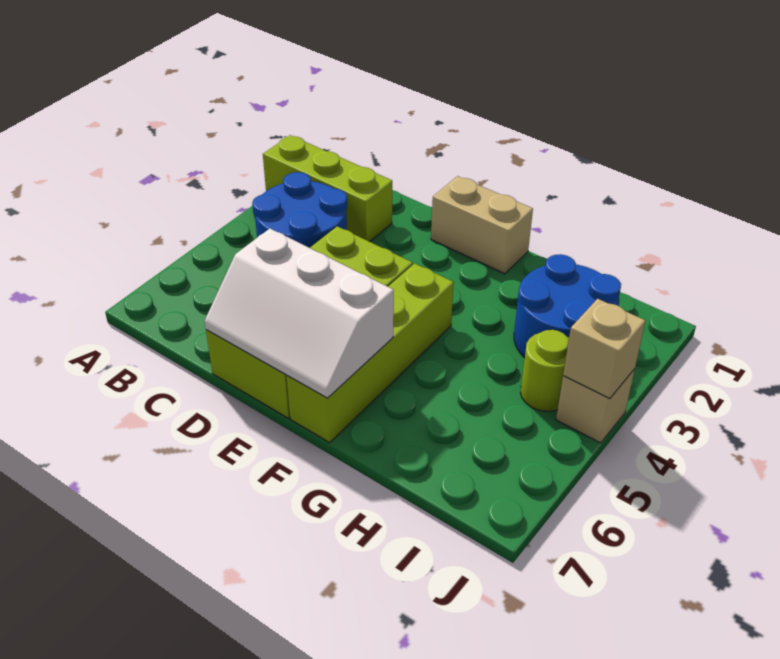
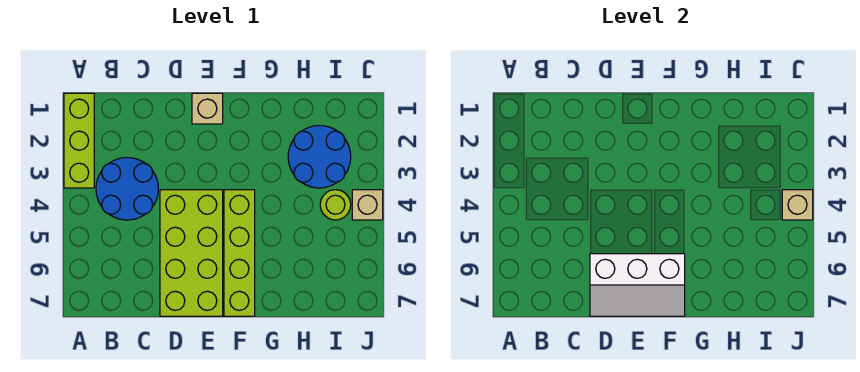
lime 1x3 brick [263,135,392,242] -> lime 1x3 brick turned to [64,93,94,188]
tan 1x2 brick [431,176,533,274] -> tan 1x1 brick [192,93,223,124]

